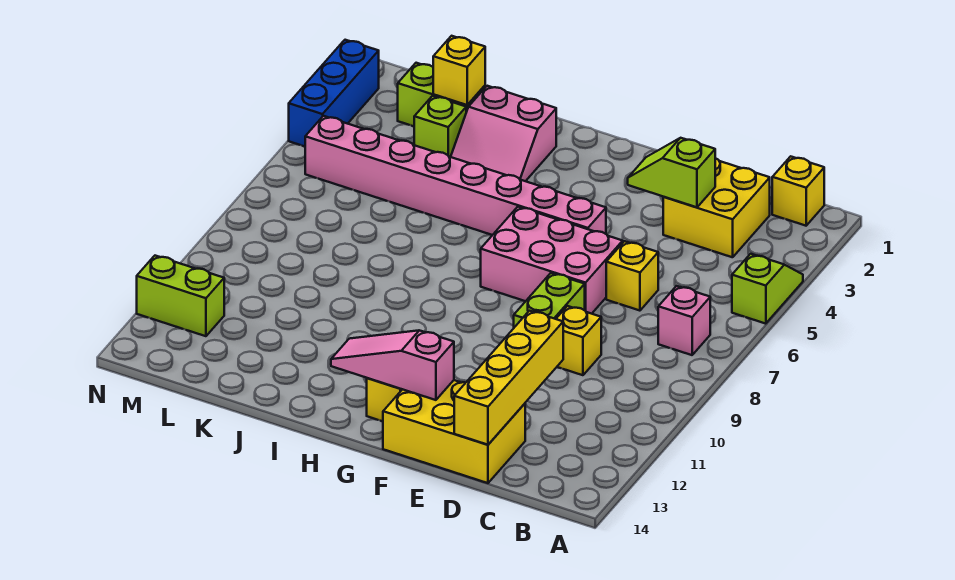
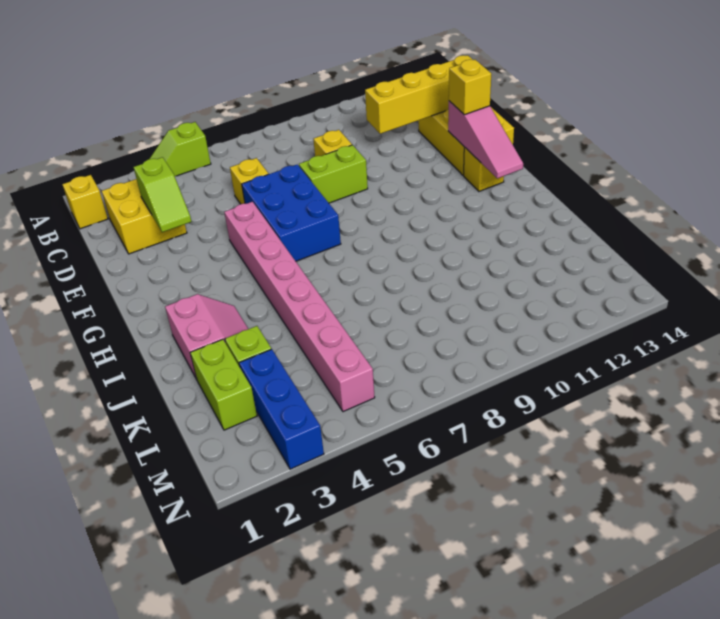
pink 1x1 brick [658,286,710,355] -> none
pink 2x3 brick [481,207,623,314] -> blue 2x3 brick [242,164,341,261]
yellow 1x1 brick [433,36,485,105] -> yellow 1x1 brick moved to [449,60,491,115]
lime 1x2 brick [137,256,224,336] -> none
blue 1x3 brick [289,40,379,146] -> blue 1x3 brick turned to [239,349,324,469]

